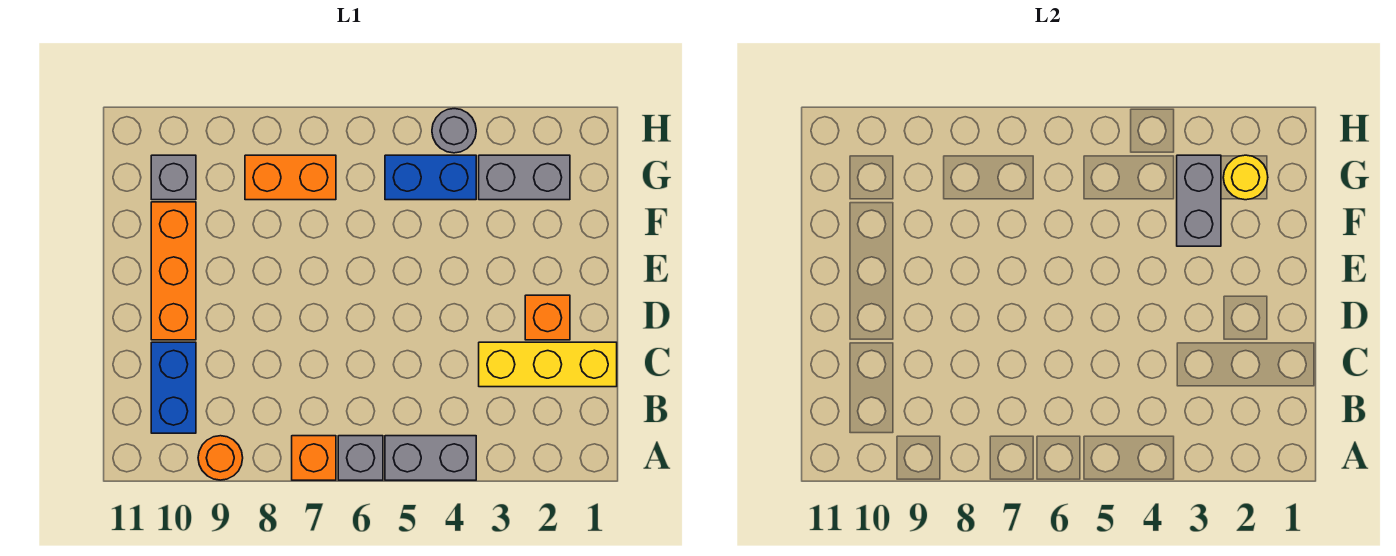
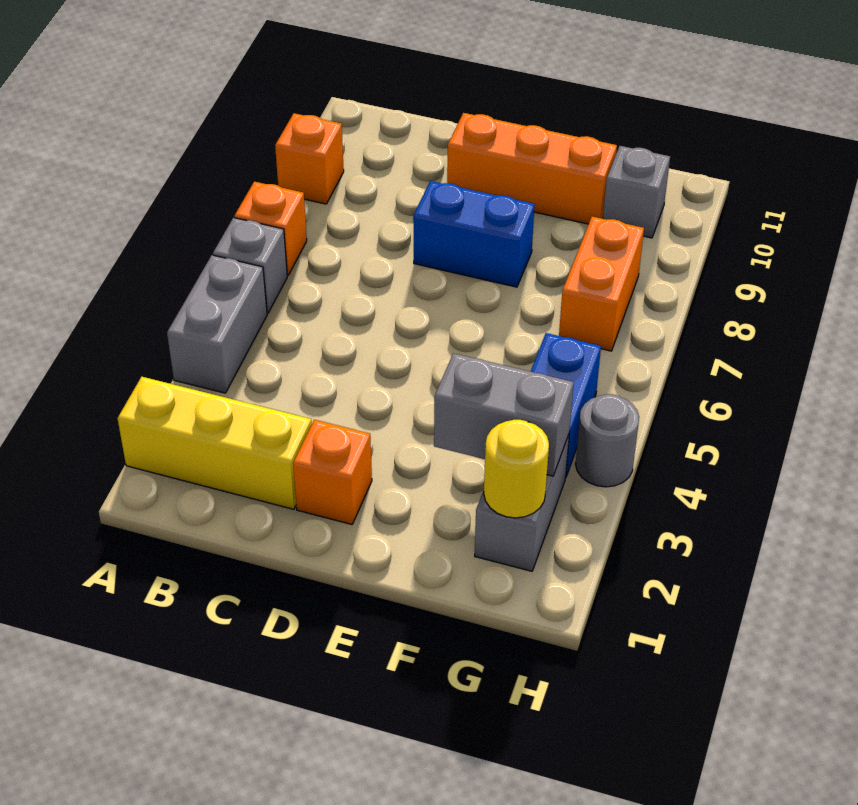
orange 1x1 round brick [198,436,243,480] -> orange 1x1 brick [275,113,344,204]
blue 1x2 brick [151,342,196,433] -> blue 1x2 brick moved to [413,181,535,287]
yellow 1x3 brick [479,342,617,387] -> yellow 1x3 brick turned to [118,377,312,509]

